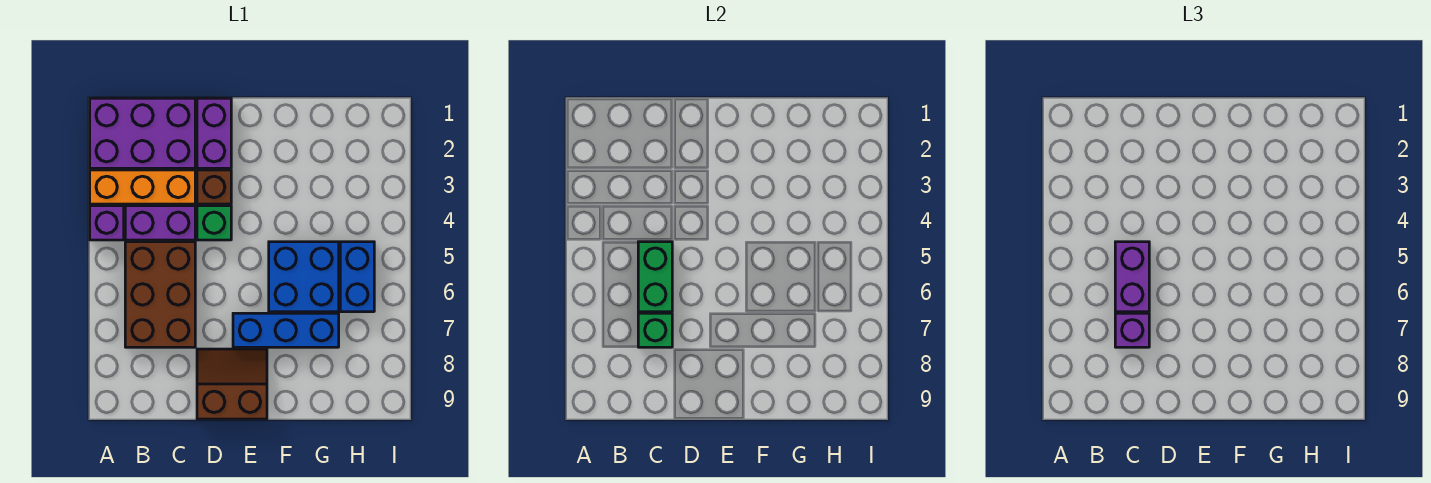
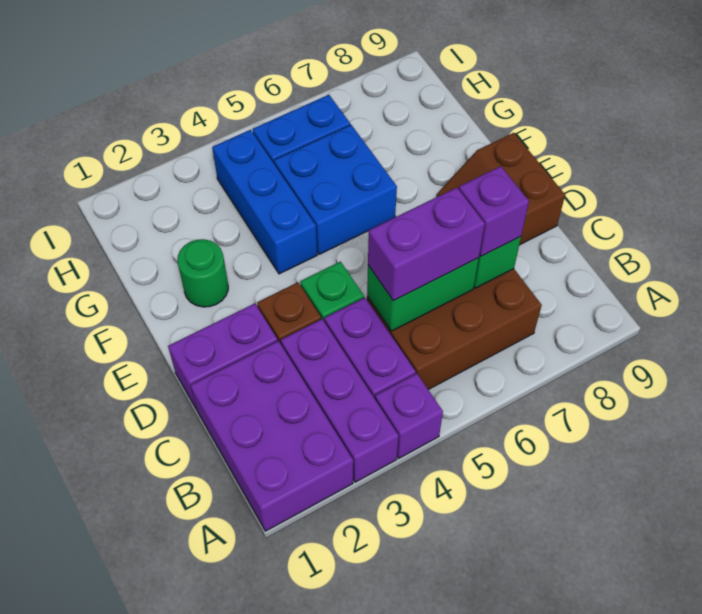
orange 1x3 brick [90,170,195,204] -> purple 1x3 brick [281,319,399,482]
blue 1x3 brick [233,313,339,347] -> blue 1x3 brick moved to [212,130,317,274]
none -> green 1x1 round brick [178,239,228,307]

